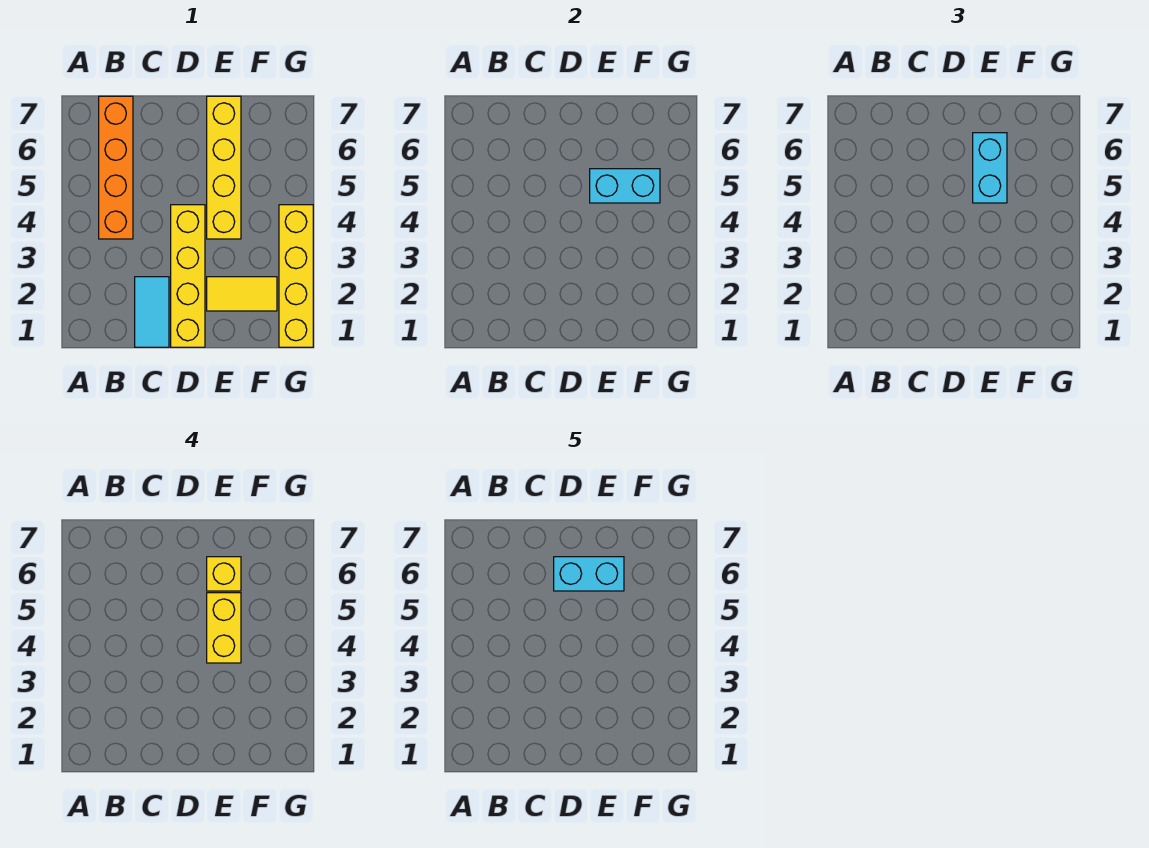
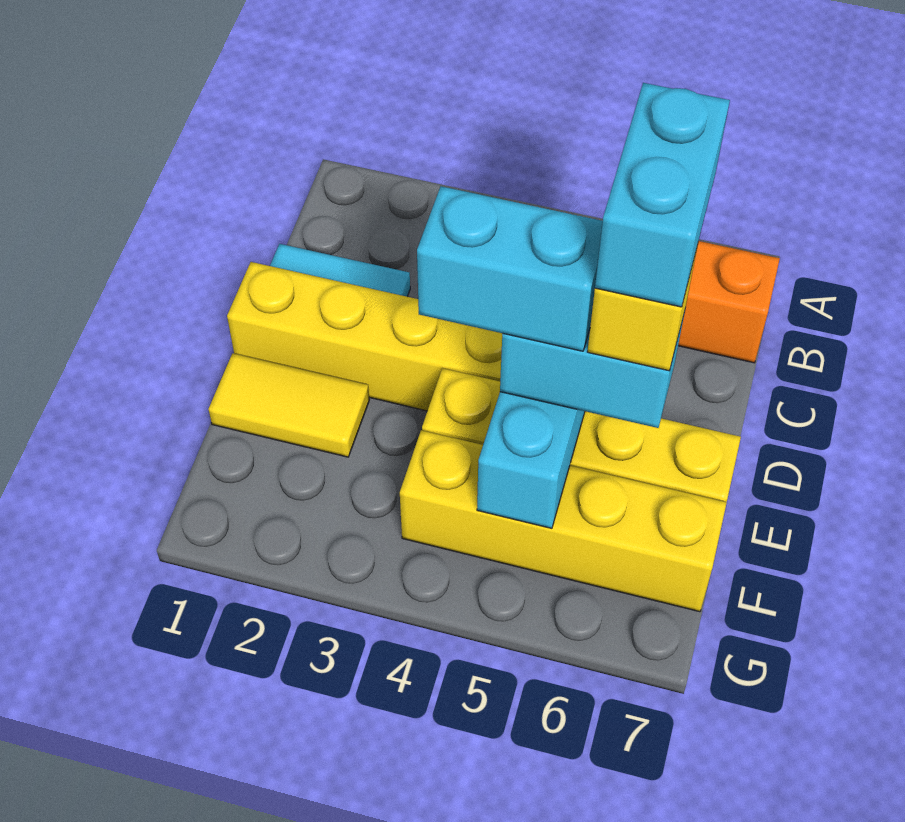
yellow 1x2 tile [207,277,277,311] -> yellow 1x2 tile turned to [208,353,369,457]
yellow 1x2 brick [207,593,241,663] -> cyan 1x2 brick [417,186,603,351]
yellow 1x4 brick [279,205,313,347] -> yellow 1x4 brick moved to [400,430,727,612]

